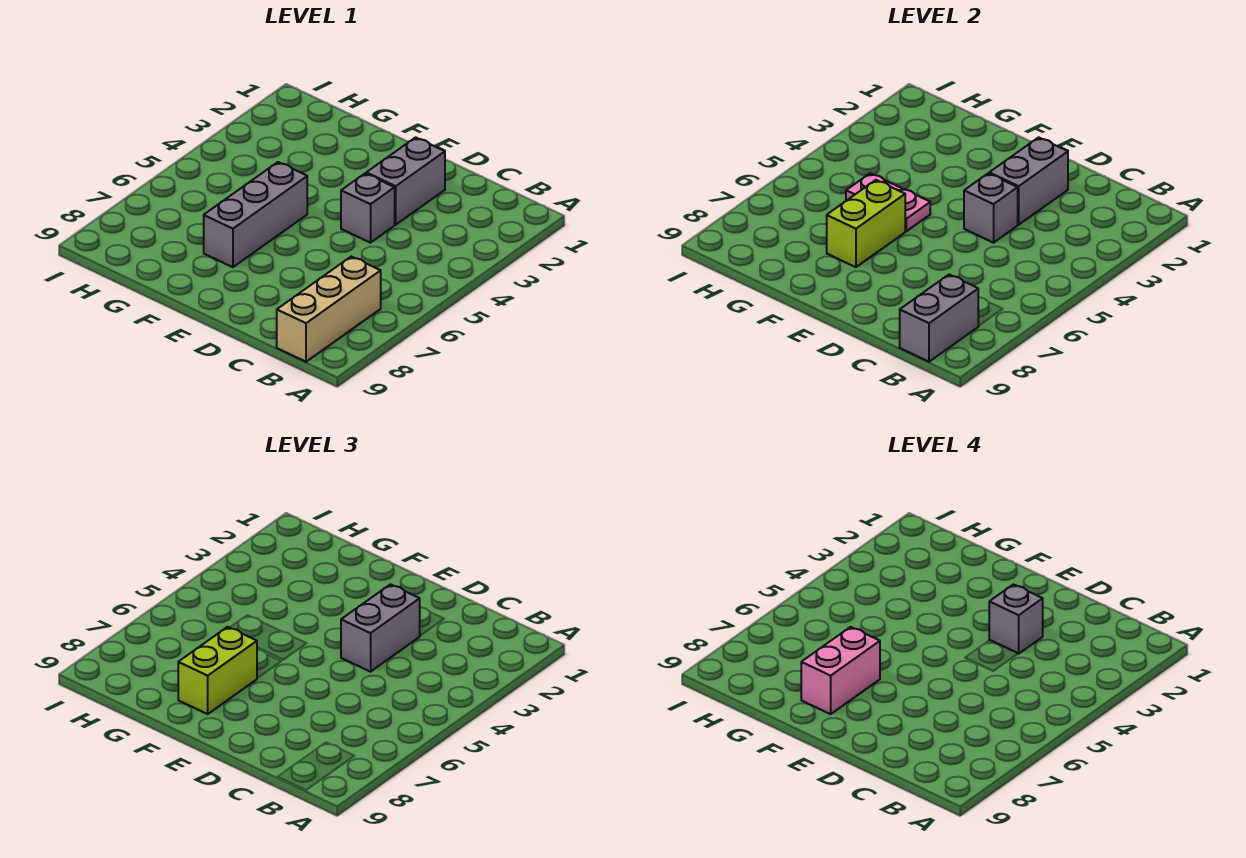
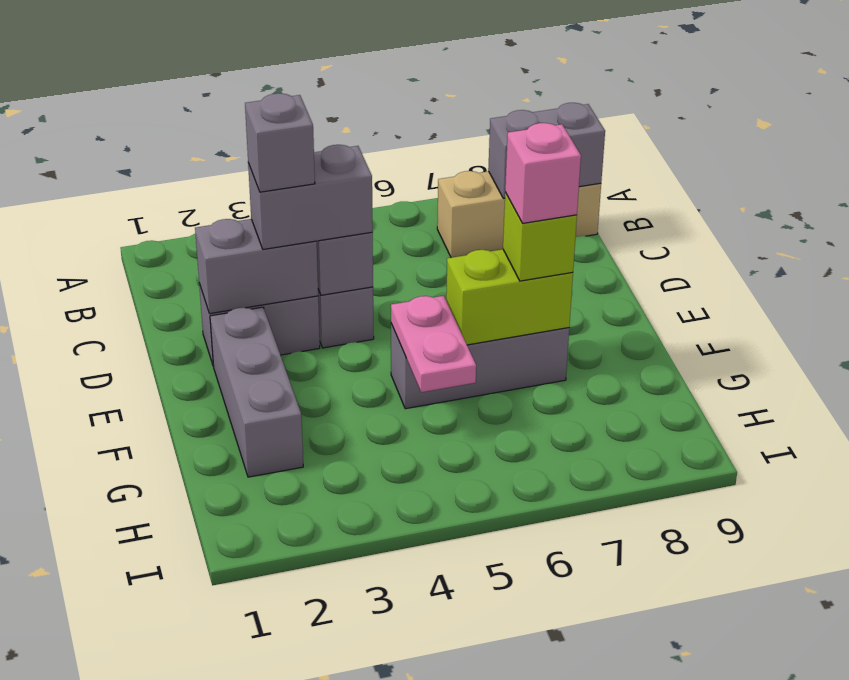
none -> grey 1x3 brick [210,307,303,477]
lime 1x2 brick [178,627,257,714] -> lime 1x1 brick [503,192,577,281]
pink 1x2 brick [801,627,880,714] -> pink 1x1 brick [505,123,581,223]

